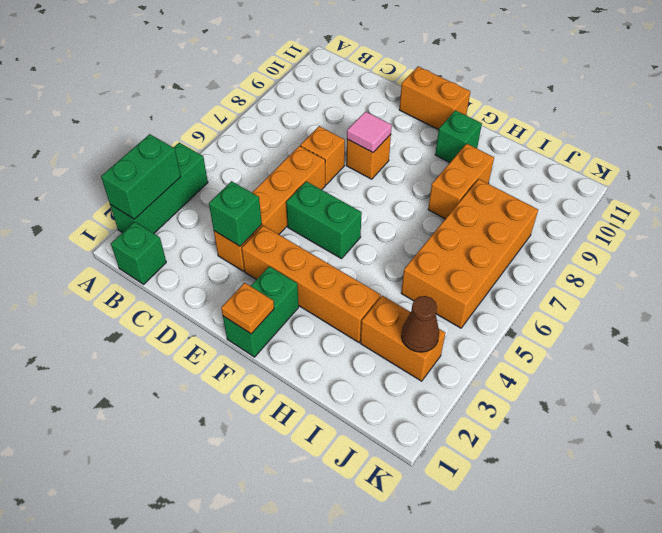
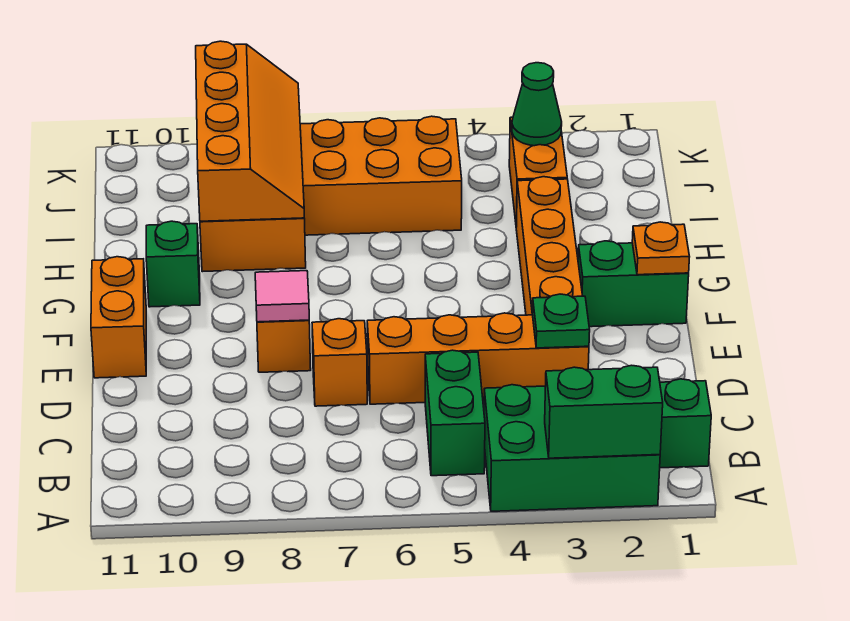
green 1x3 brick [110,143,208,233] -> green 2x3 brick [484,385,660,511]
green 1x1 brick [209,181,262,246] -> green 1x1 plate [532,294,590,348]
green 1x2 brick [286,181,362,259] -> green 1x2 brick moved to [425,350,485,476]
none -> orange 2x4 slope [196,41,304,221]
brown 1x1 cone [401,296,439,352] -> green 1x1 cone [512,63,562,146]

